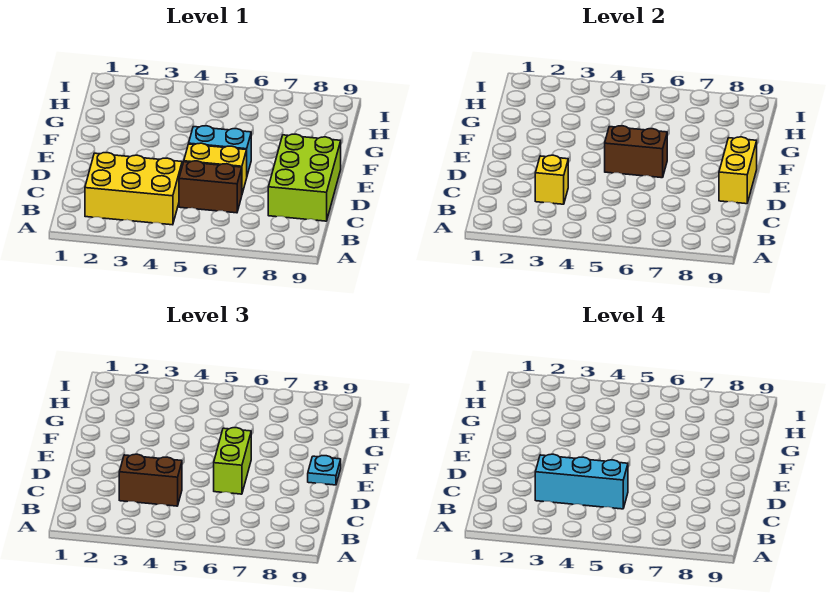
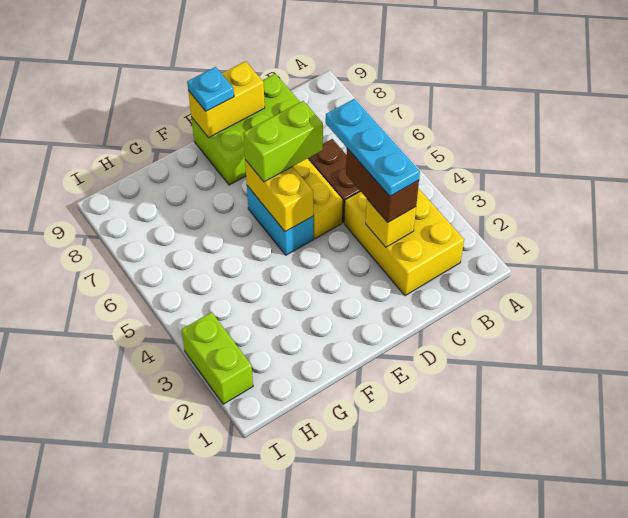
cyan 1x3 brick [535,454,628,509] -> cyan 1x3 plate [325,99,420,196]
brown 1x2 brick [605,126,667,178] -> yellow 1x2 brick [245,160,313,232]
none -> lime 1x2 brick [181,312,253,404]

